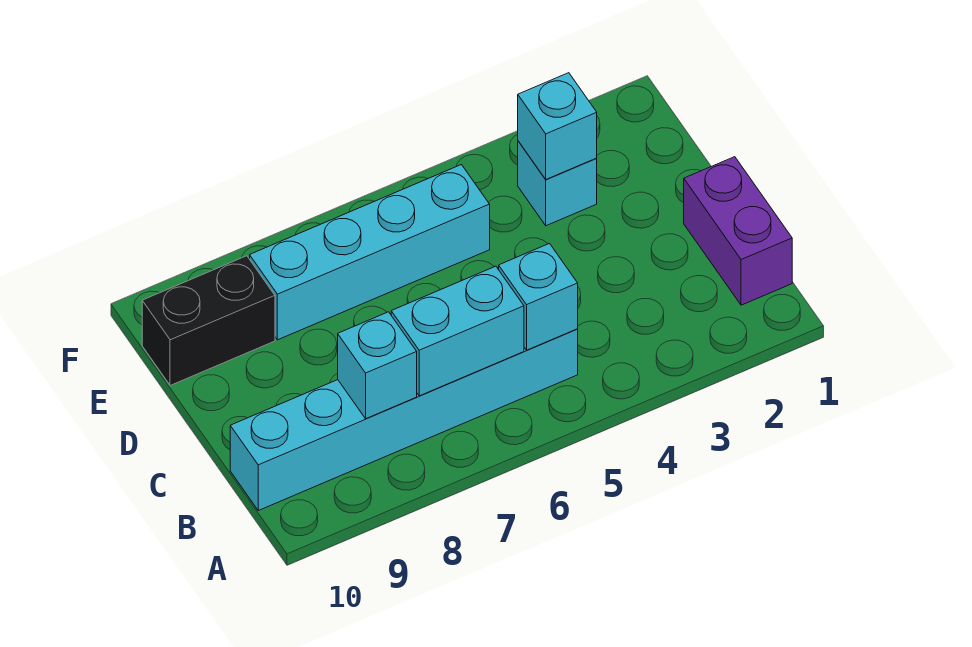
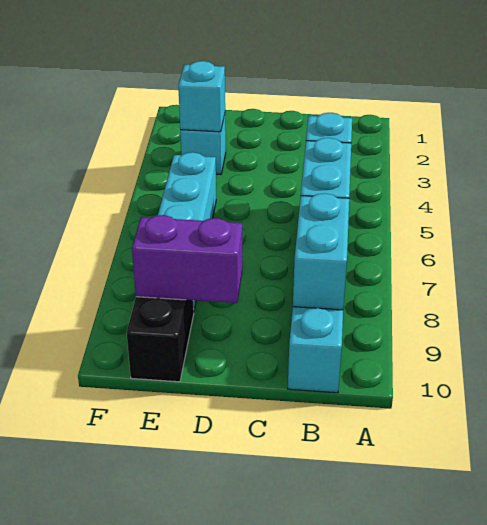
purple 1x2 brick [684,157,792,305] -> purple 1x2 brick moved to [132,215,242,303]
cyan 1x1 brick [338,312,417,419] -> cyan 1x2 brick [293,193,349,310]

